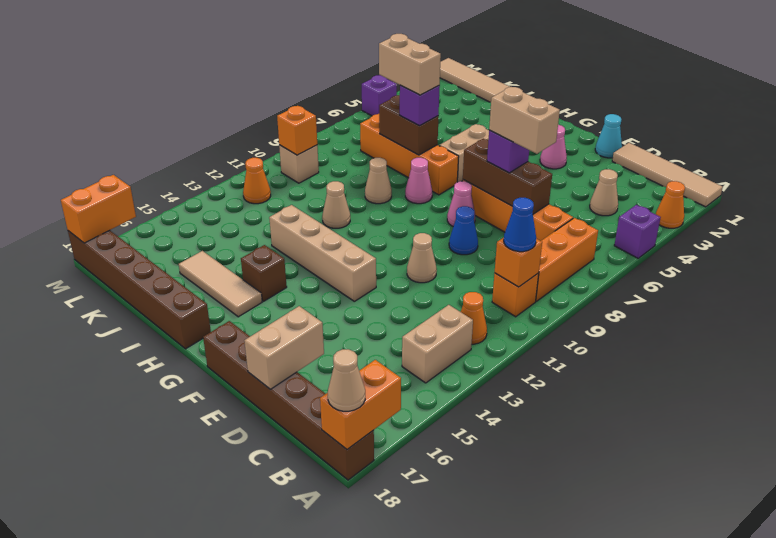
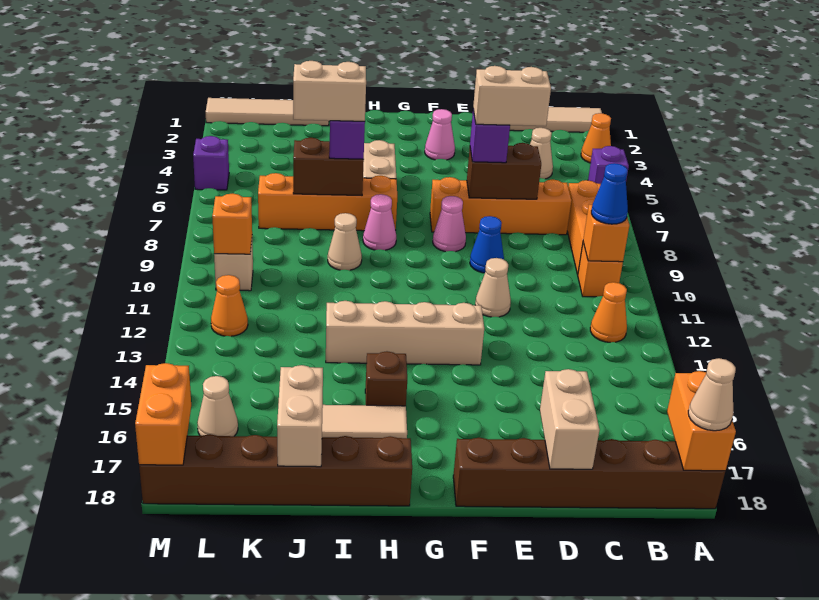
tan 1x2 brick [402,305,473,383] -> tan 1x2 brick moved to [277,365,323,467]
brown 1x3 brick [463,139,552,214] -> brown 1x2 brick [467,143,541,199]
cyan 1x1 cone [595,114,622,158] -> none
tan 1x1 cone [322,181,350,228] -> tan 1x1 cone moved to [197,376,238,436]

